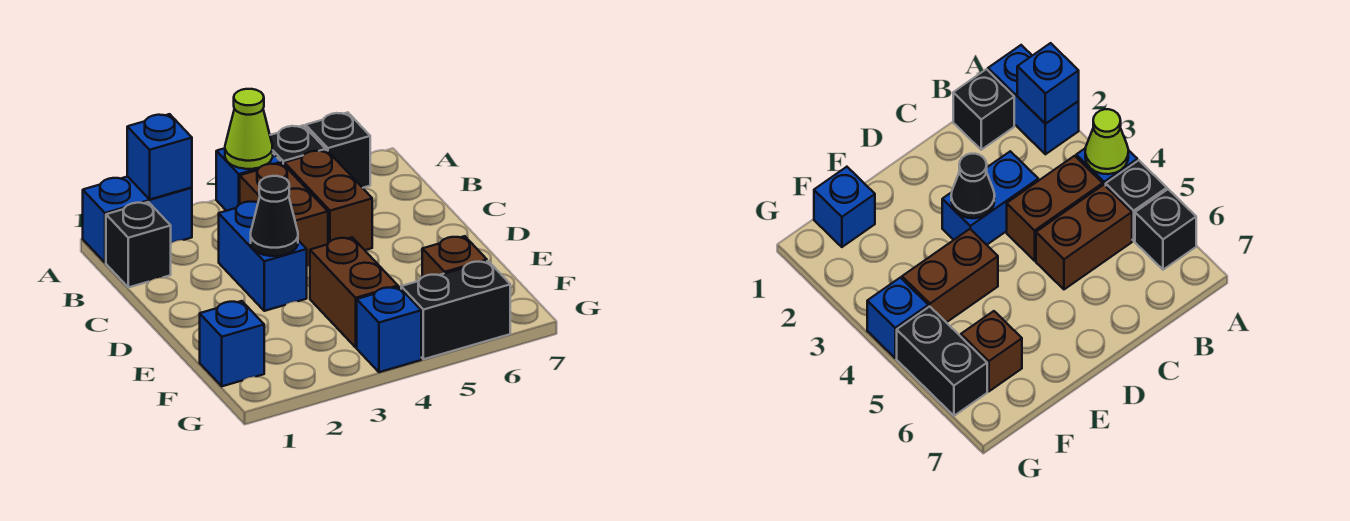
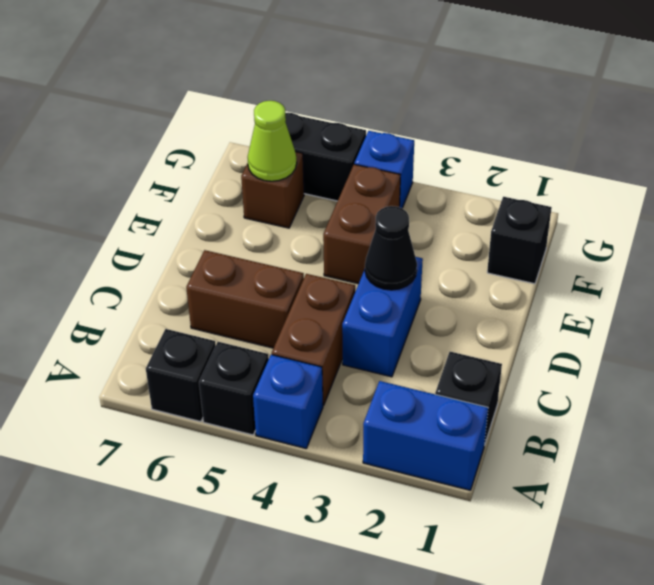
blue 1x1 brick [127,114,192,199] -> none
lime 1x1 cone [225,89,273,169] -> lime 1x1 cone moved to [248,101,297,181]
brown 1x2 brick [284,150,372,250] -> brown 1x2 brick turned to [186,250,304,348]
blue 1x1 brick [200,301,264,386] -> black 1x1 brick [487,197,552,284]

